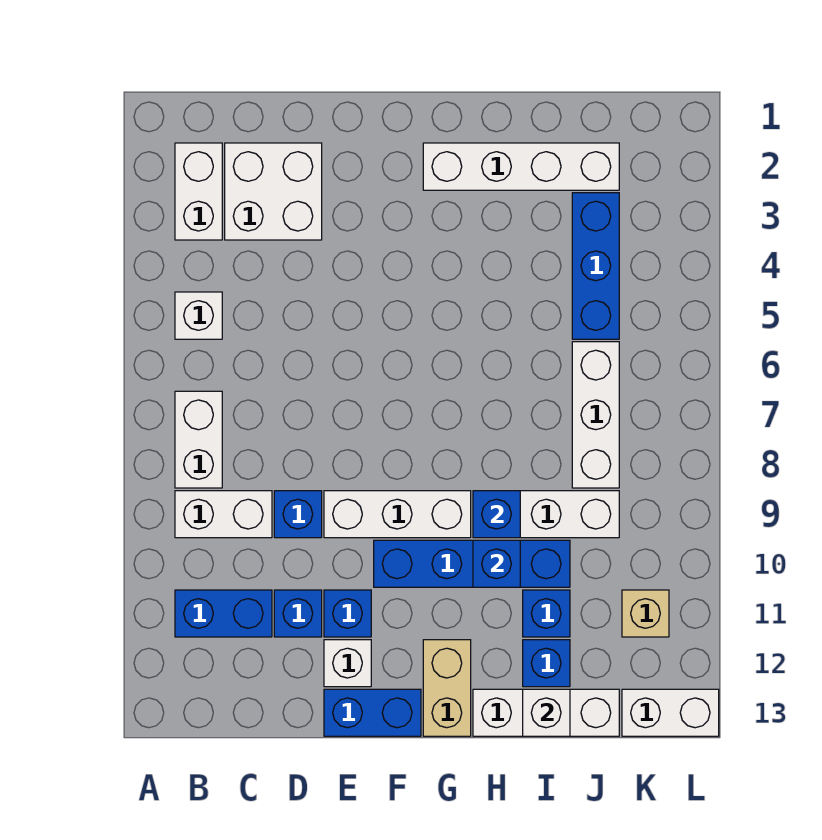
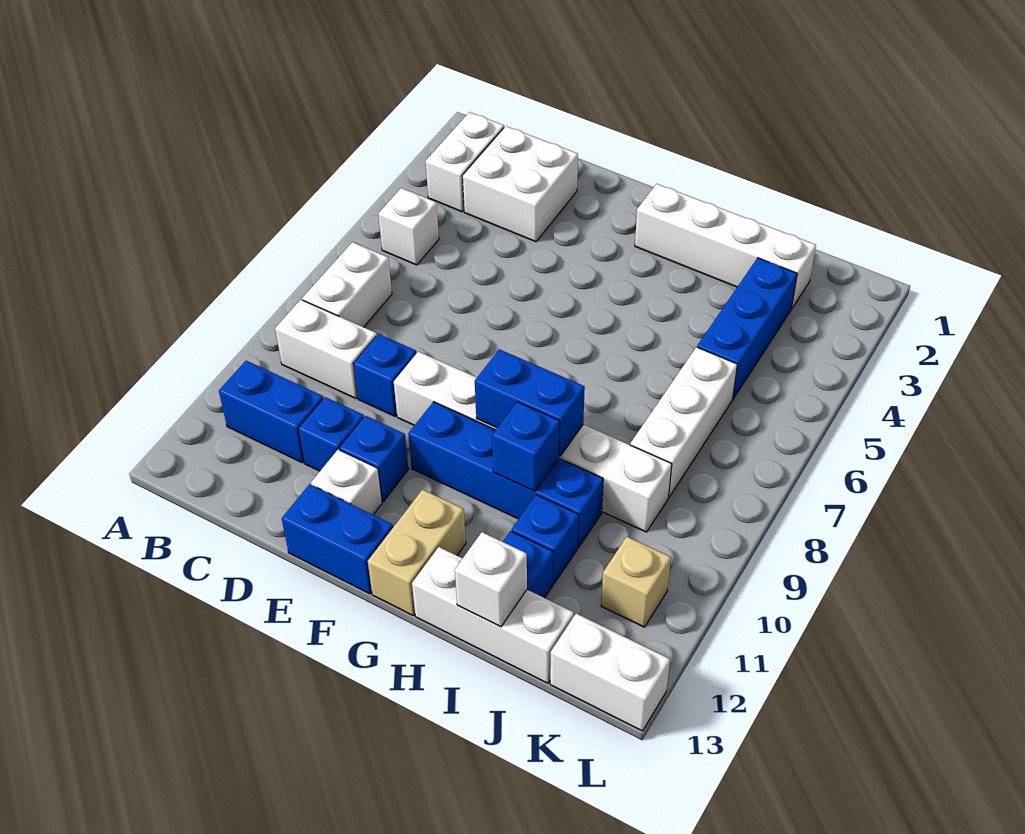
blue 1x1 brick [473,491,520,538] -> blue 1x2 brick [475,349,585,456]

